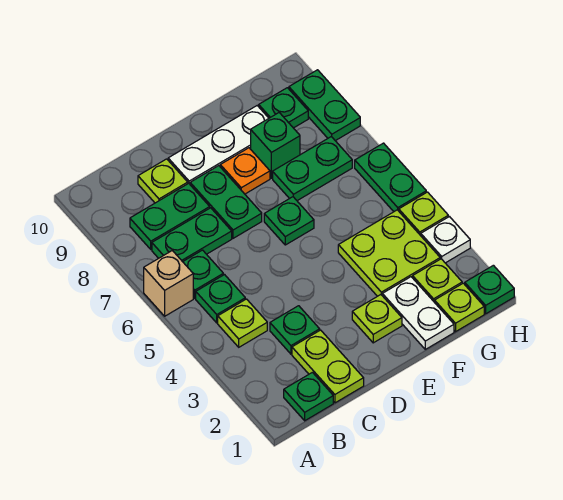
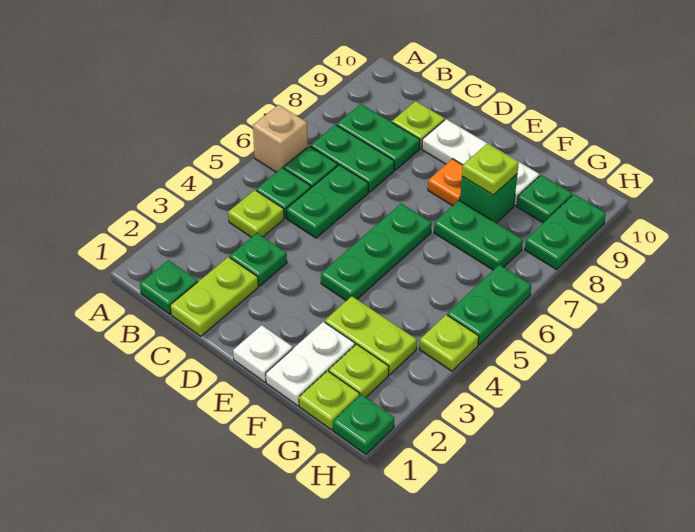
green 1x2 plate [190,166,262,238] -> green 1x2 plate moved to [286,165,368,238]
lime 1x1 plate [352,295,402,343] -> lime 1x1 plate moved to [462,144,519,195]
green 1x1 plate [264,197,314,245] -> green 1x3 plate [321,204,432,301]
lime 2x2 plate [338,210,440,296] -> lime 1x2 plate [325,296,417,375]
white 1x1 plate [421,217,470,263] -> white 1x1 plate moved to [233,325,293,382]

